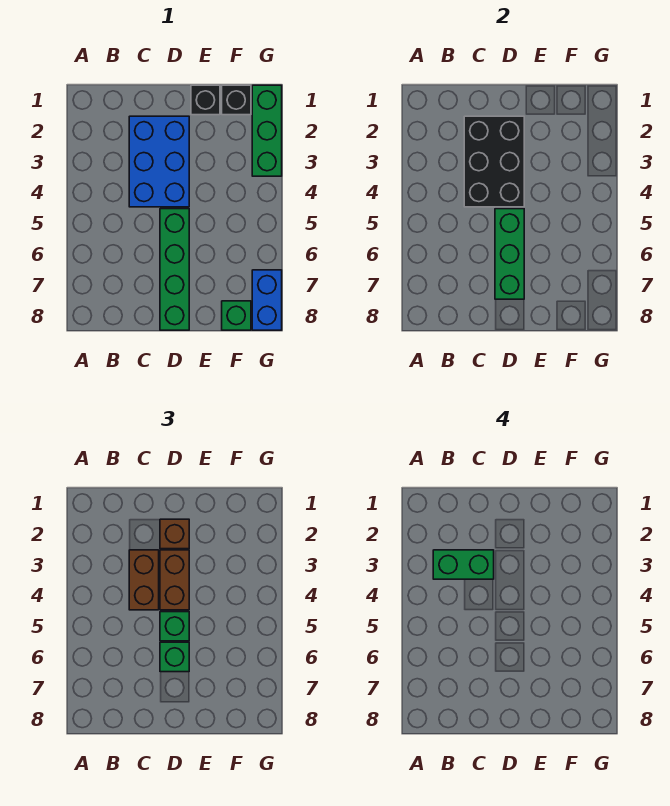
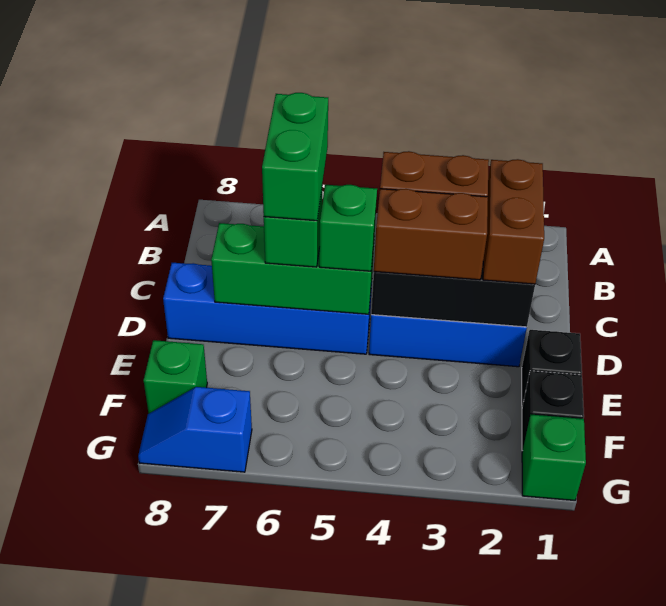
green 1x2 brick [433,550,494,579] -> green 1x2 brick moved to [262,93,328,221]
brown 1x1 brick [160,519,189,549] -> brown 1x2 brick [483,159,544,284]
green 1x4 brick [160,209,189,330] -> blue 1x4 brick [163,263,372,354]
green 1x3 brick [252,85,282,176] -> green 1x1 brick [522,415,586,501]
blue 1x2 brick [252,270,282,330] -> blue 1x2 slope [138,387,252,472]

